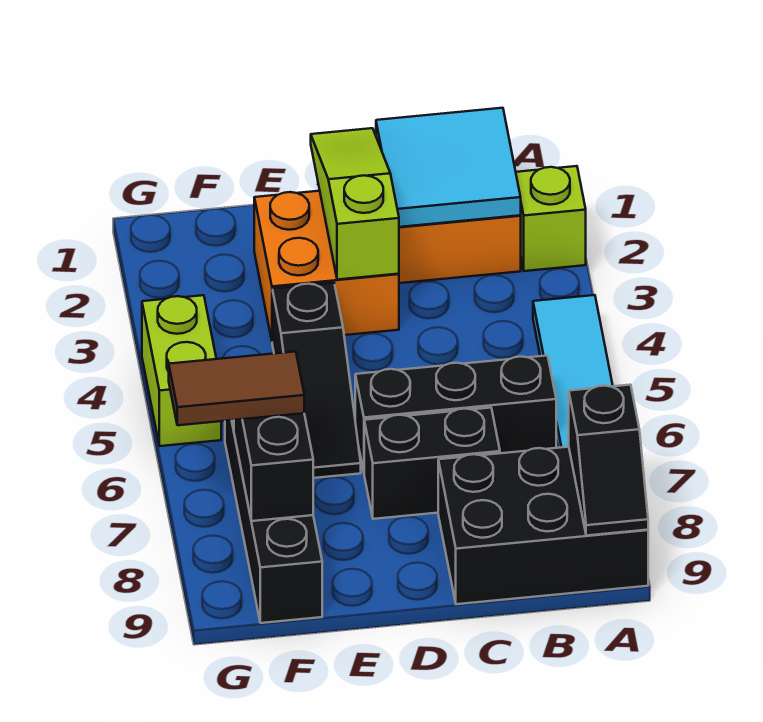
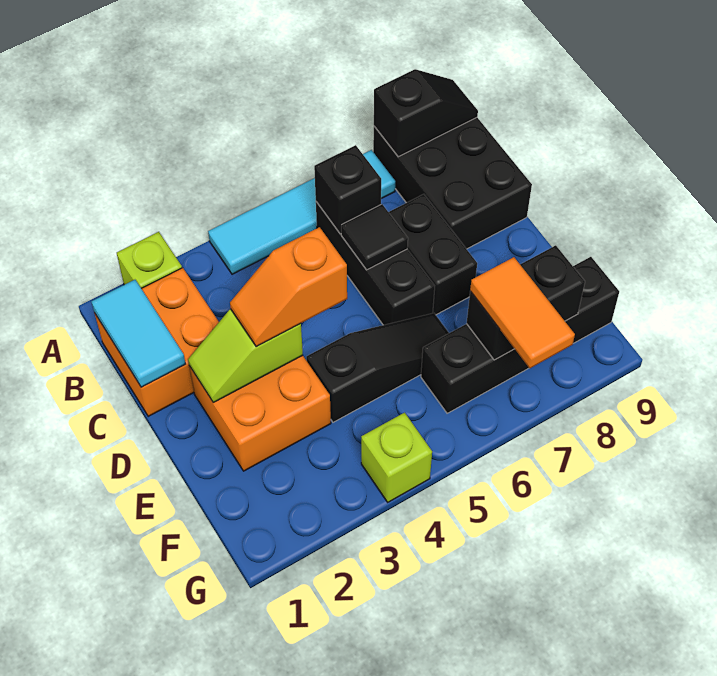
cyan 2x2 tile [376,108,521,227] -> cyan 1x2 tile [91,280,185,387]
none -> black 1x1 brick [314,145,381,234]
none -> black 1x1 tile [341,204,408,270]
lime 1x3 slope [311,128,399,280] -> lime 1x2 slope [188,309,303,402]
none -> orange 1x2 slope [230,227,347,347]
brown 1x2 tile [169,351,304,425] -> orange 1x2 tile [470,257,575,368]
lime 1x2 brick [142,295,221,446] -> lime 1x1 brick [361,413,432,502]

